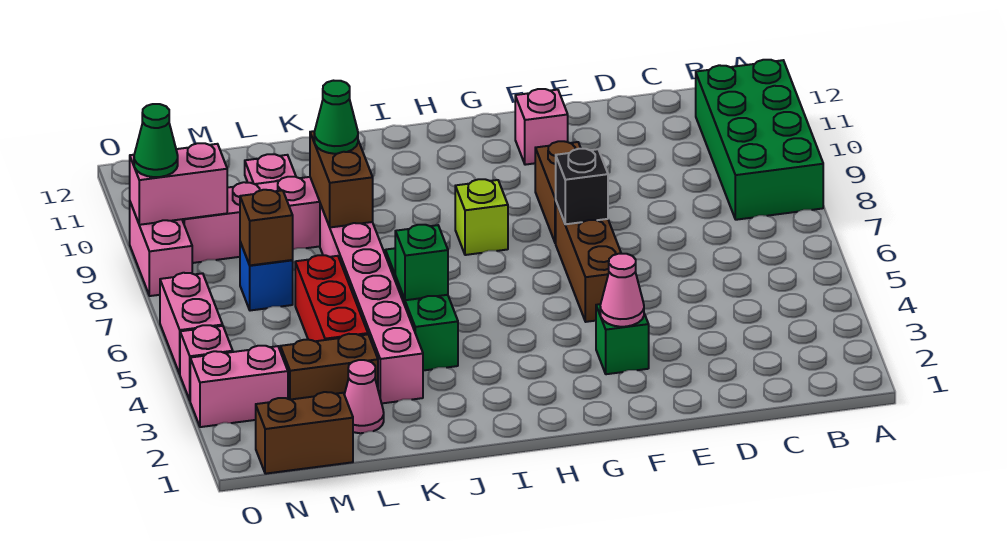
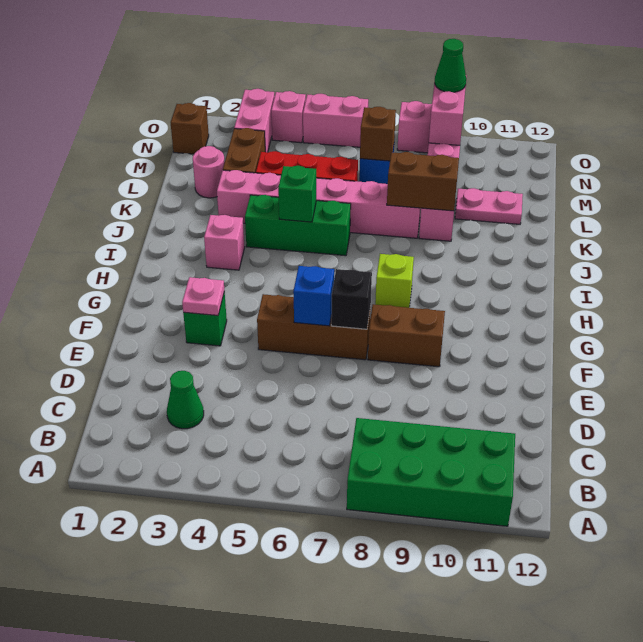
pink 1x1 cone [600,254,644,327] -> pink 1x1 plate [182,277,224,316]
none -> blue 1x1 brick [293,266,334,326]
pink 1x1 brick [515,89,568,165] -> pink 1x1 brick moved to [204,215,245,270]
green 1x1 cone [314,81,358,154] -> green 1x1 cone moved to [167,371,204,429]
pink 1x1 cone [344,360,384,433] -> pink 1x1 round brick [193,146,225,198]
brown 1x2 brick [256,392,353,474] -> brown 1x1 brick [171,103,209,154]

